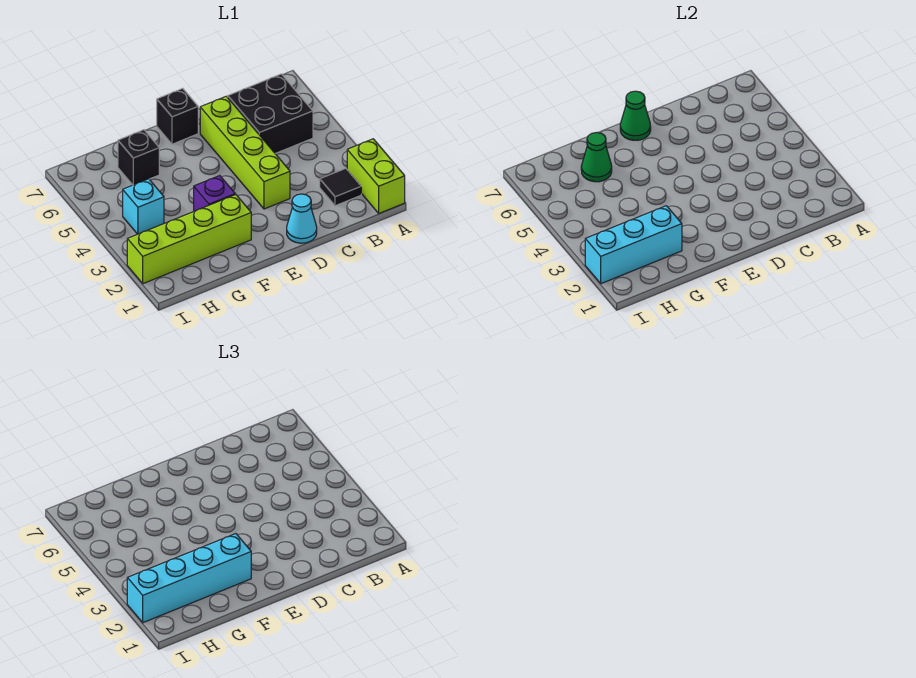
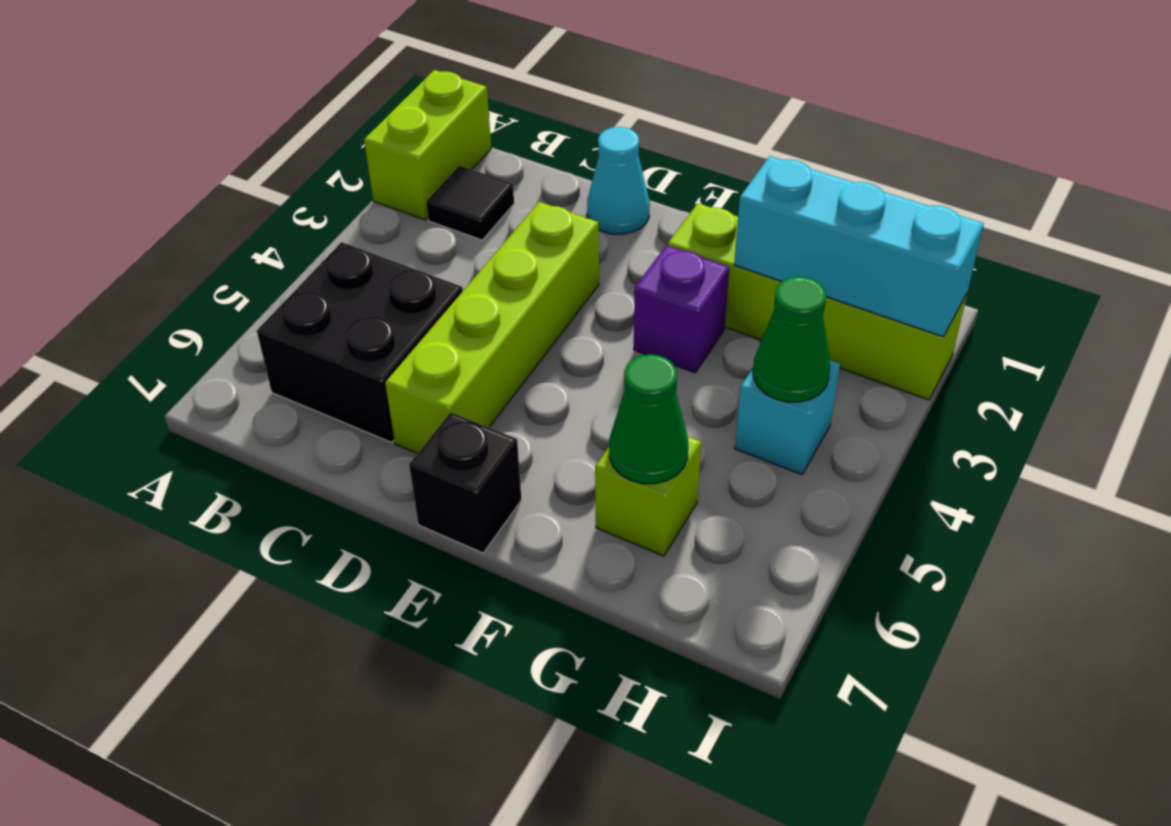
green 1x1 cone [620,91,651,140] -> green 1x1 cone moved to [753,277,830,402]
cyan 1x4 brick [127,534,251,623] -> none
black 1x1 brick [118,130,159,185] -> lime 1x1 brick [595,437,701,556]

